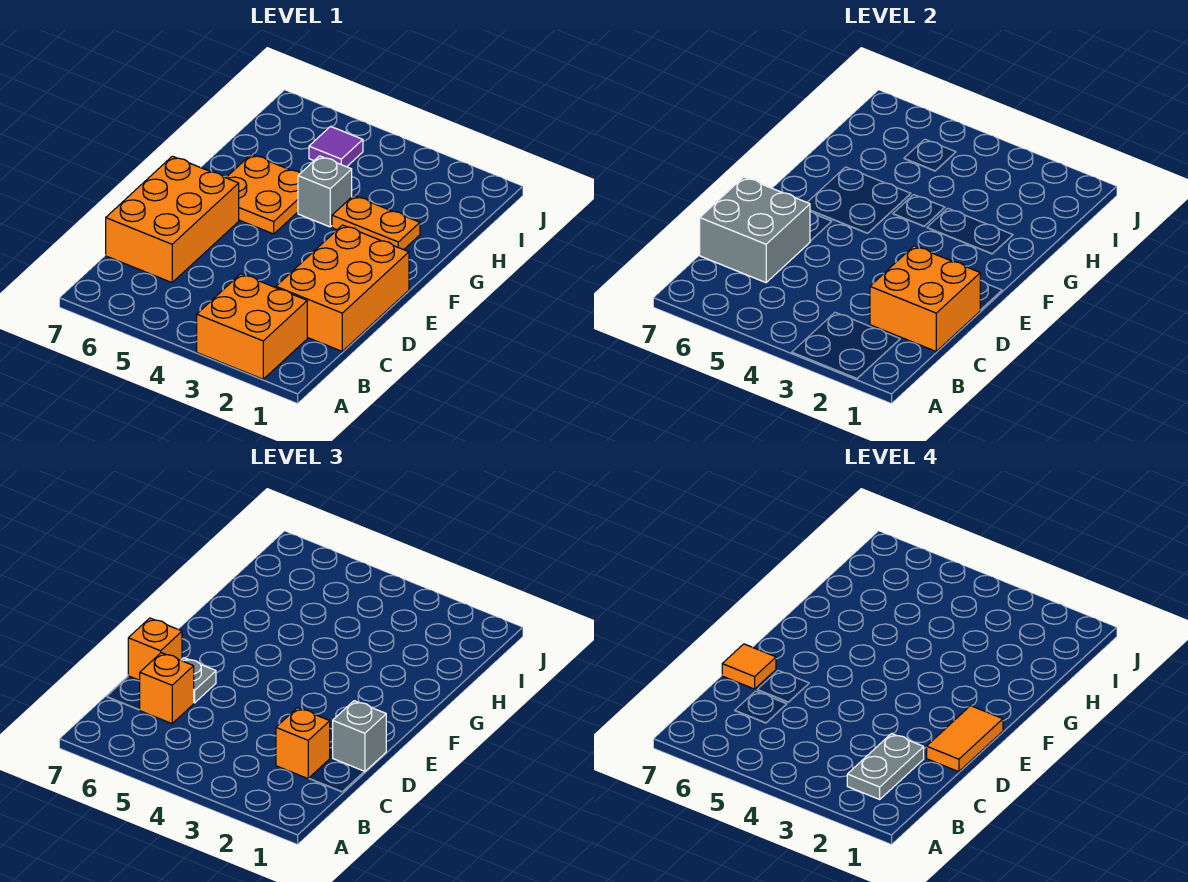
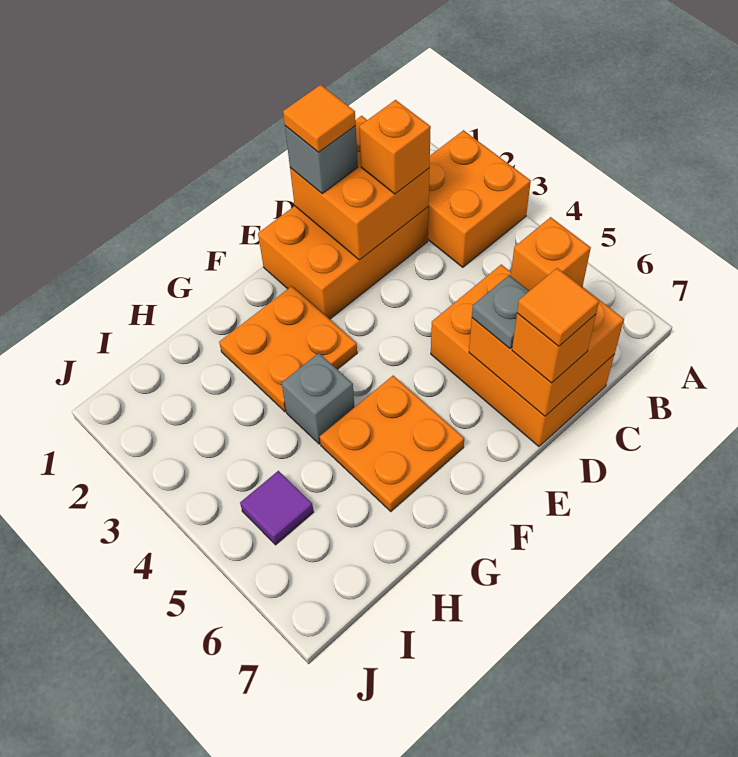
grey 1x2 plate [847,734,924,799] -> none
orange 2x3 brick [106,156,239,283] -> orange 2x3 brick turned to [431,264,614,447]
grey 2x2 brick [700,177,810,283] -> orange 2x2 brick [469,287,624,416]
orange 1x2 tile [927,706,1003,772] -> orange 1x1 tile [283,85,356,152]
orange 1x2 plate [332,196,420,250] -> orange 2x2 plate [219,286,357,412]

